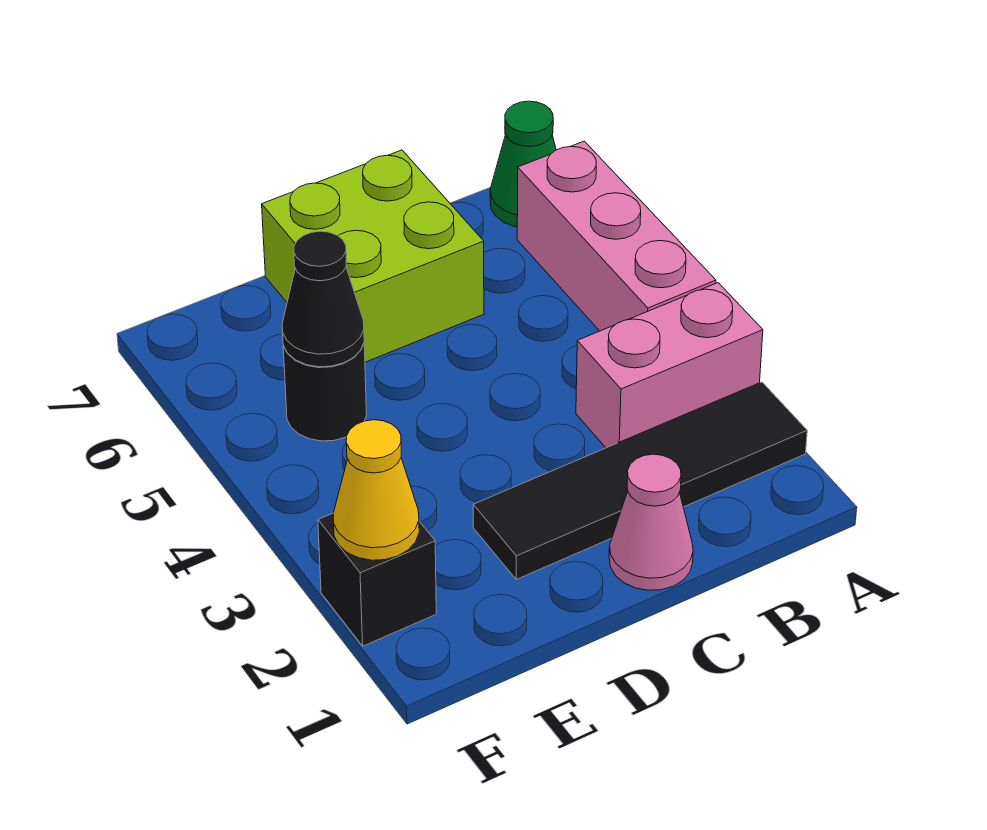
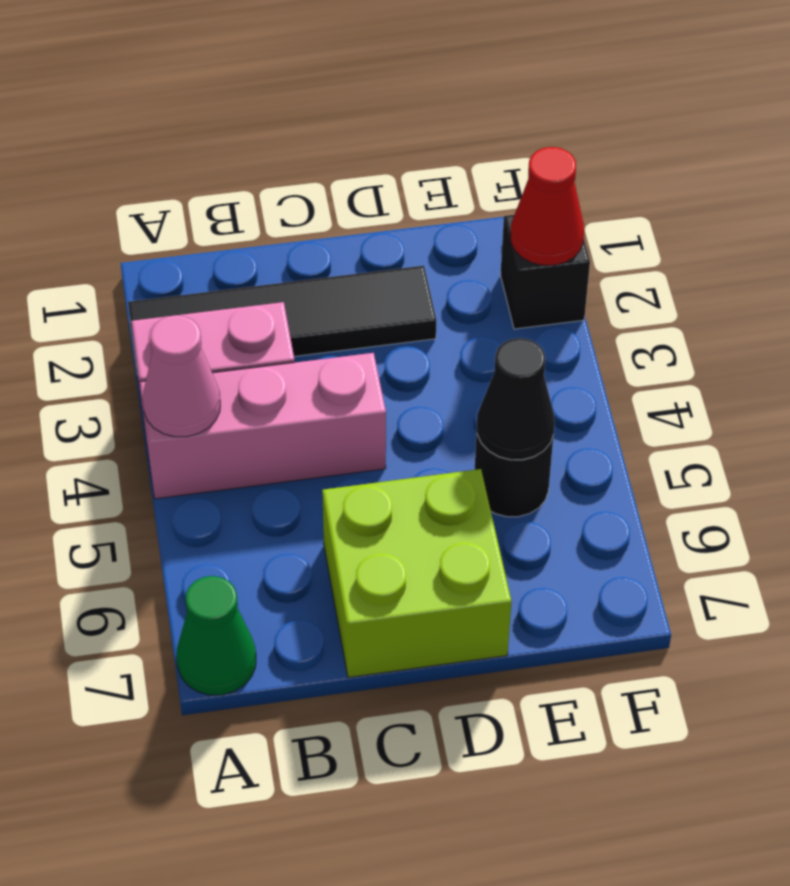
pink 1x3 brick [517,141,716,331] -> pink 1x3 brick turned to [140,353,386,499]
pink 1x1 cone [609,454,693,590] -> pink 1x1 cone moved to [143,315,220,437]
yellow 1x1 cone [333,420,419,560] -> red 1x1 cone [510,147,584,265]

